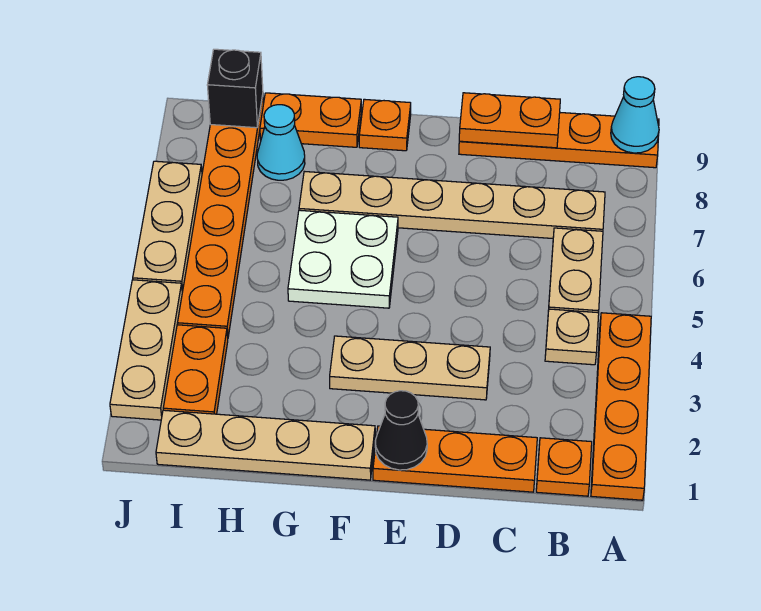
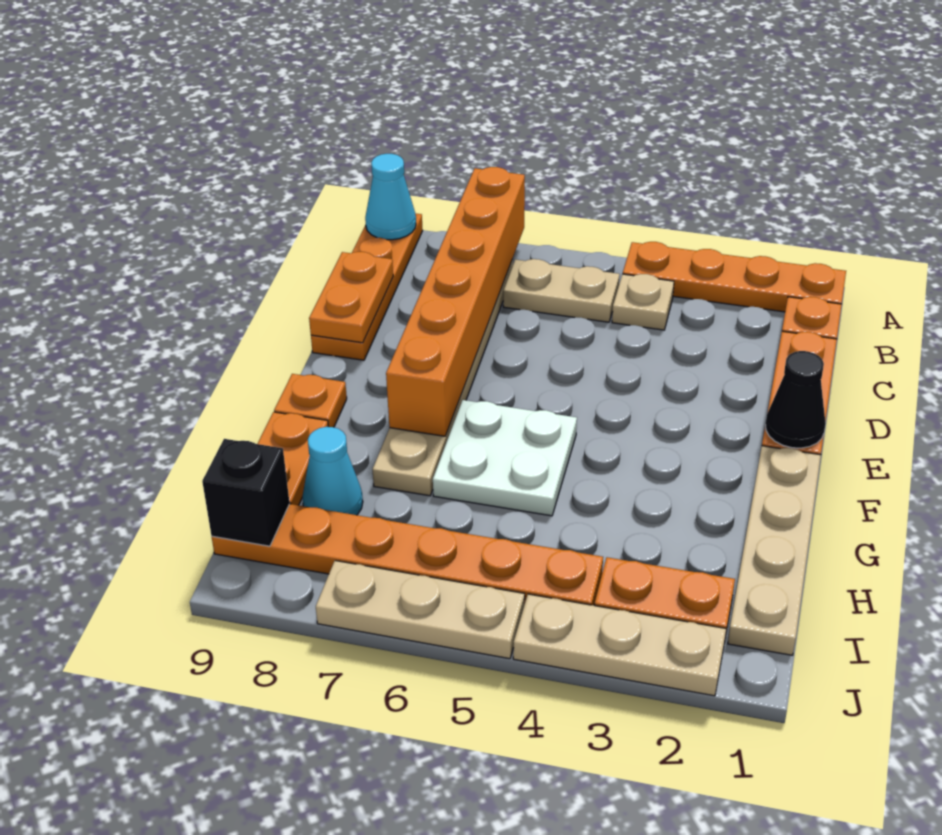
none -> orange 1x6 brick [386,167,525,436]
tan 1x3 plate [330,336,490,400] -> none

